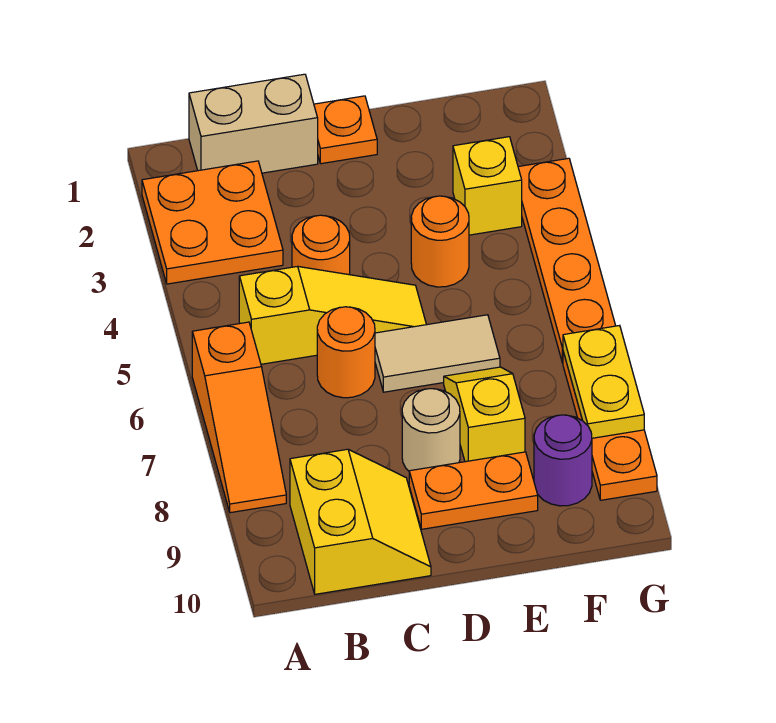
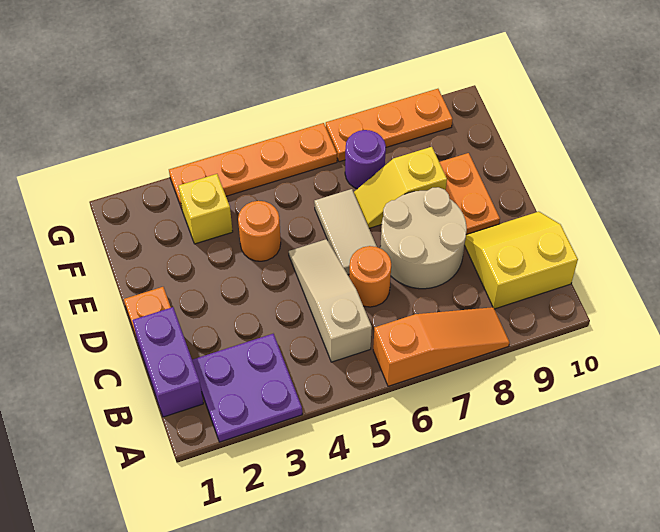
orange 2x2 plate [142,161,283,284] -> purple 2x2 plate [192,334,302,442]
tan 1x2 brick [189,74,318,173] -> purple 1x2 brick [133,307,203,417]
yellow 1x3 slope [239,267,426,364] -> tan 1x3 slope [289,239,372,362]
orange 1x1 round brick [292,215,350,275] -> none
tan 1x1 round brick [402,389,460,471] -> tan 2x2 round brick [380,187,467,289]
purple 1x1 round brick [534,415,592,506] -> purple 1x1 round brick moved to [345,130,386,189]
yellow 1x2 plate [563,325,644,438] -> none

